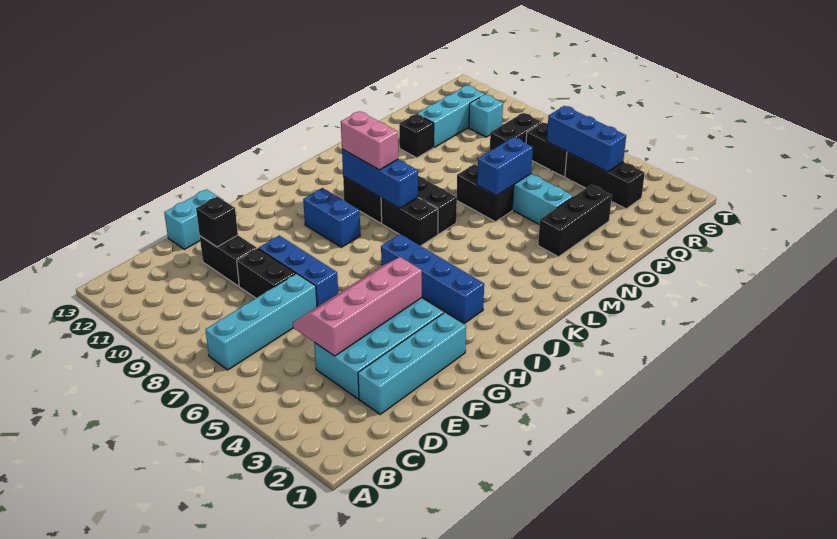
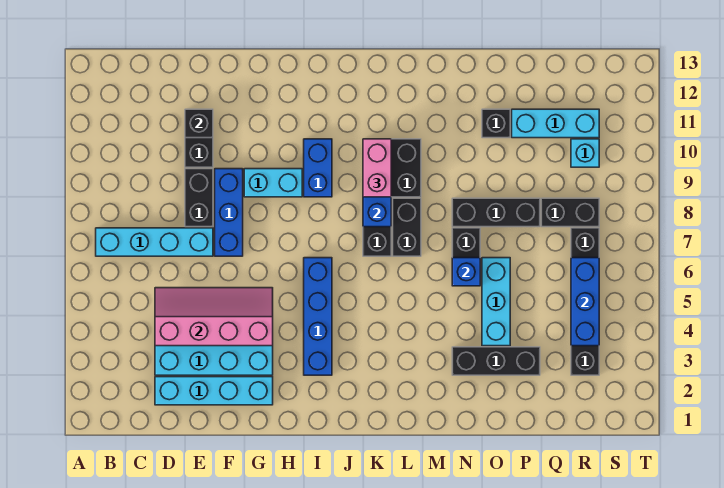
cyan 1x2 brick [164,189,223,249] -> cyan 1x2 brick moved to [244,169,302,197]
blue 1x2 brick [477,137,533,196] -> blue 1x1 brick [452,258,480,286]
none -> black 1x3 brick [452,198,540,227]

